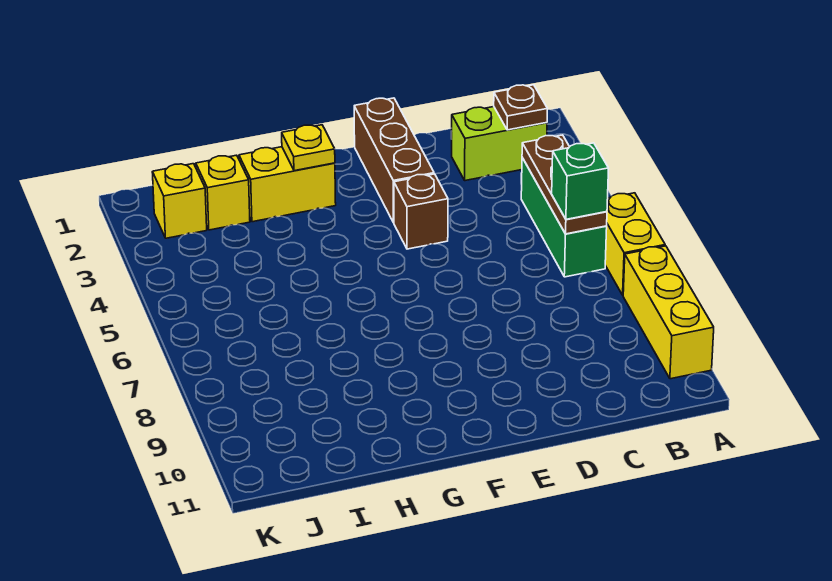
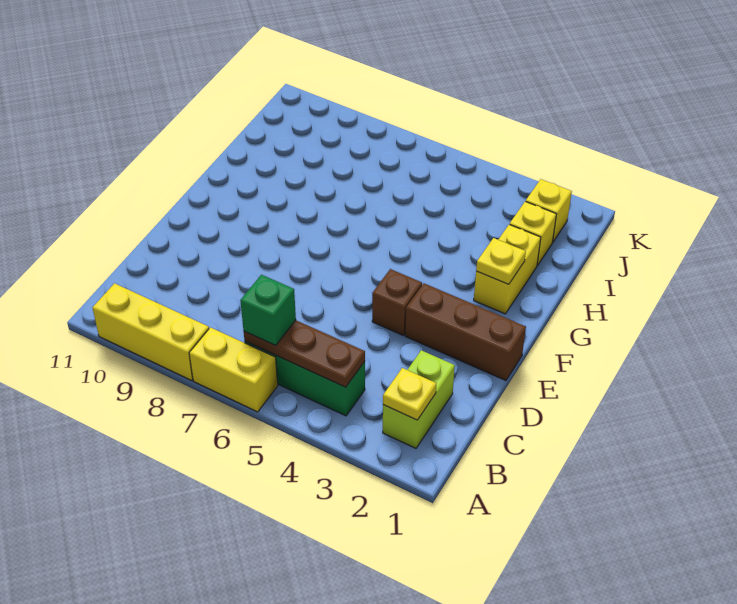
brown 1x1 plate [494,85,547,130] -> yellow 1x1 plate [383,368,437,420]

